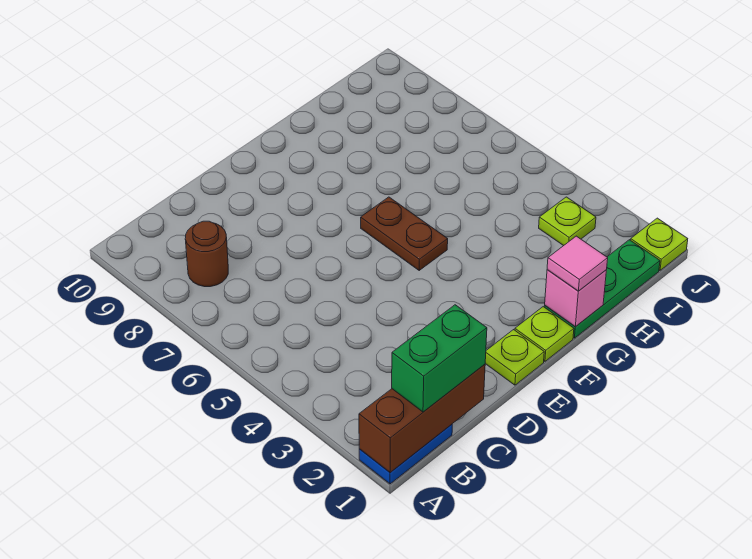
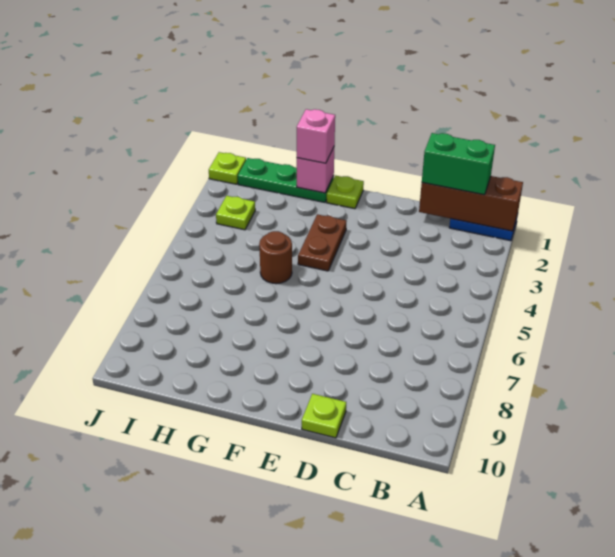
brown 1x1 round brick [185,221,228,287] -> brown 1x1 round brick moved to [259,231,292,284]
lime 1x1 plate [485,330,544,385] -> lime 1x1 plate moved to [302,394,346,438]
brown 1x2 plate [361,197,448,270] -> brown 1x2 plate moved to [298,214,347,271]
pink 1x1 tile [547,236,608,291] -> pink 1x1 brick [297,109,335,163]

